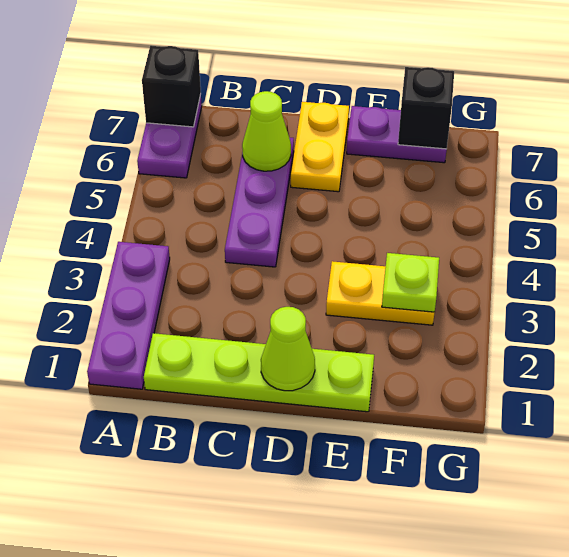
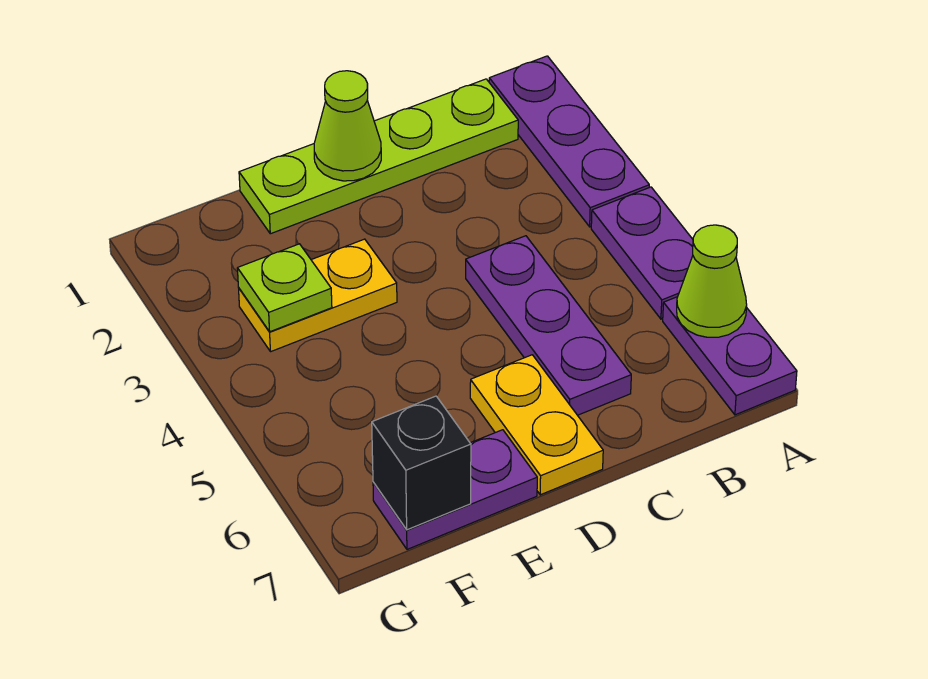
none -> purple 1x2 plate [591,187,693,319]
black 1x1 brick [142,46,201,127] -> none
lime 1x1 cone [242,91,291,171] -> lime 1x1 cone moved to [677,225,747,337]

